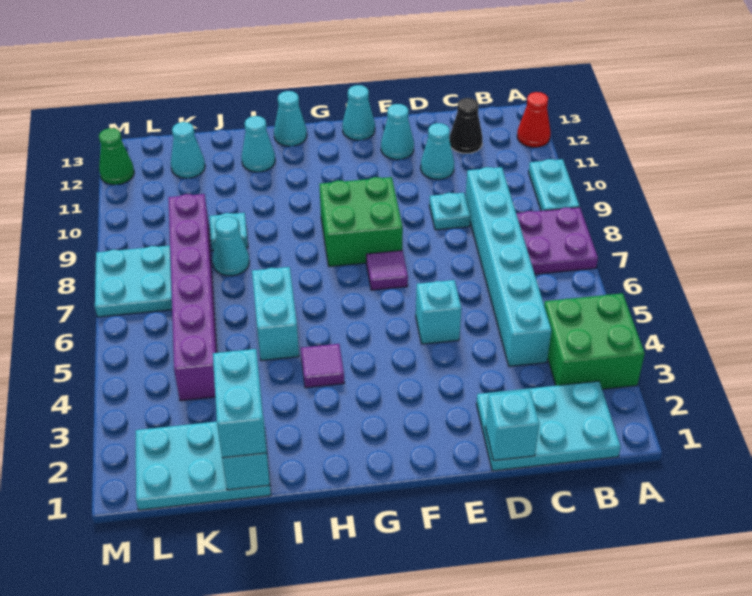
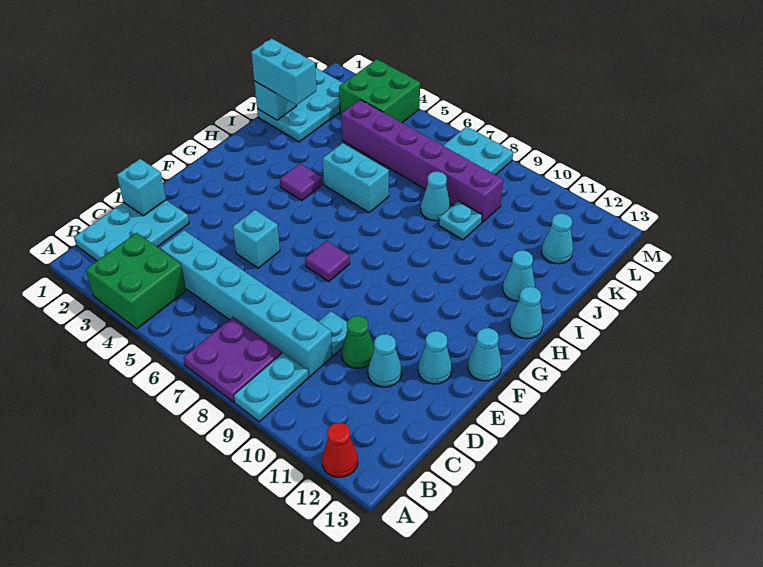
cyan 1x2 plate [529,159,580,211] -> cyan 1x2 plate turned to [234,353,308,422]
black 1x1 cone [450,98,483,153] -> none
green 2x2 brick [319,177,403,267] -> green 2x2 brick moved to [339,59,420,123]
green 1x1 cone [99,128,134,185] -> green 1x1 cone moved to [342,316,374,368]

